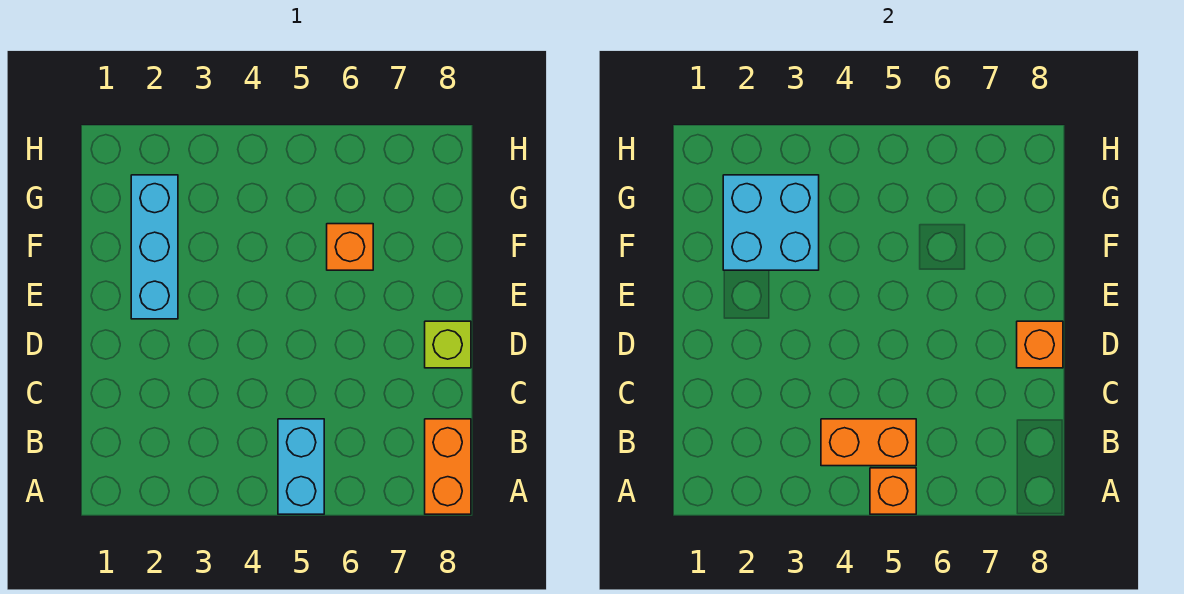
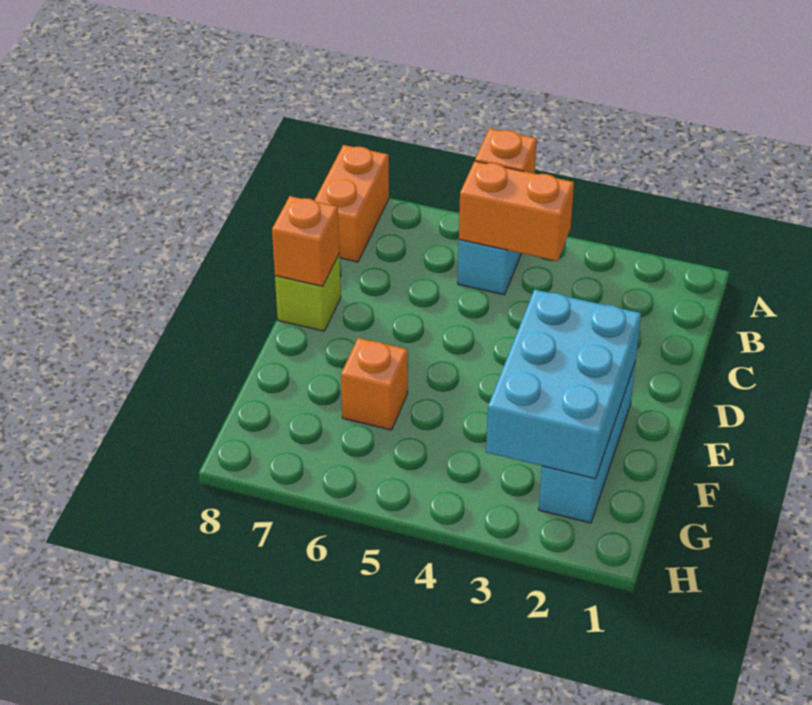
cyan 2x2 brick [723,175,819,270] -> cyan 2x3 brick [486,289,641,479]

